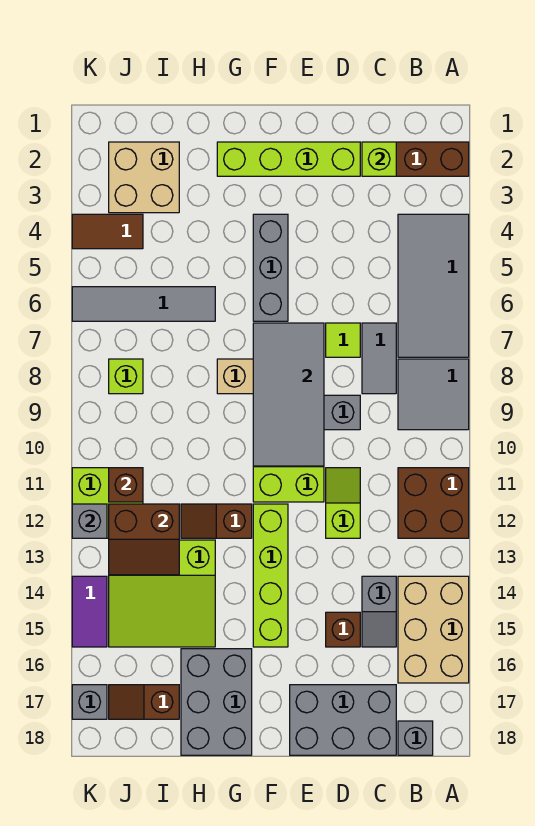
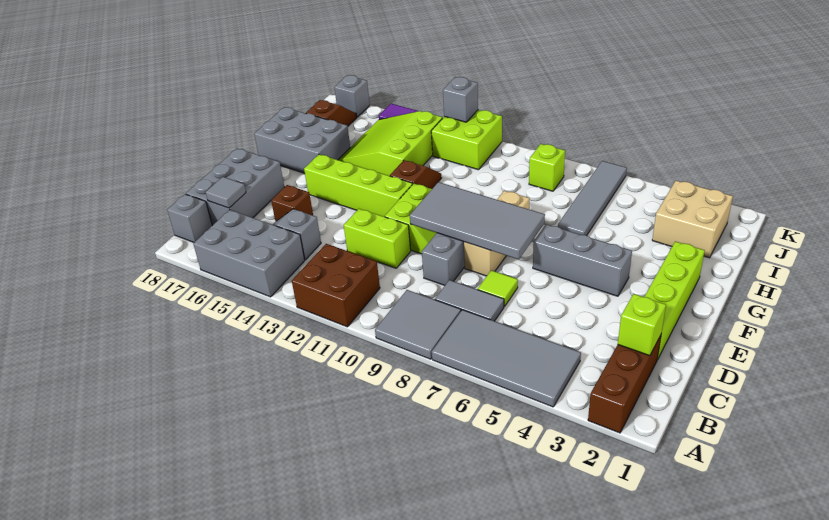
tan 2x3 brick [398,576,469,683] -> grey 2x3 brick [193,210,305,297]
none -> grey 1x1 tile [206,177,246,208]
lime 1x2 slope [326,468,360,538] -> lime 1x2 brick [344,209,411,268]
brown 2x2 slope [109,504,179,575] -> none
brown 1x2 tile [72,214,143,249] -> none
brown 1x1 brick [109,468,143,502] -> none

